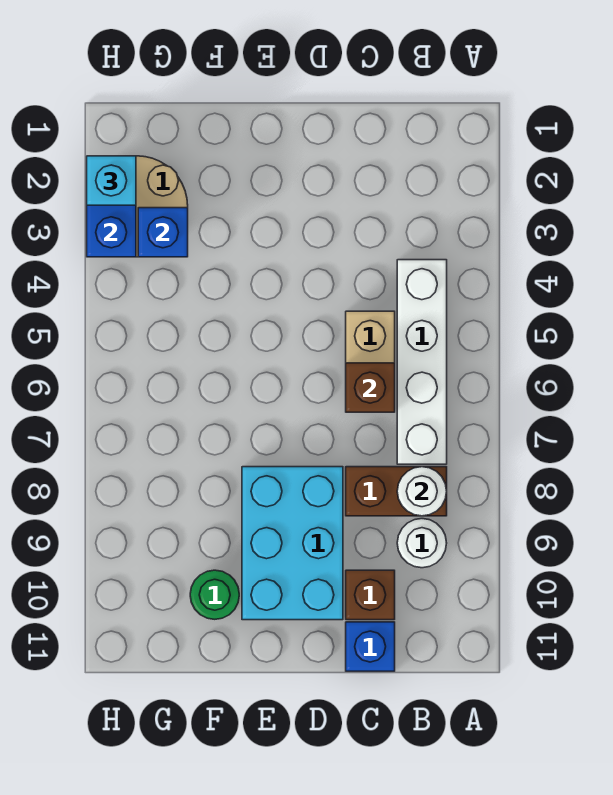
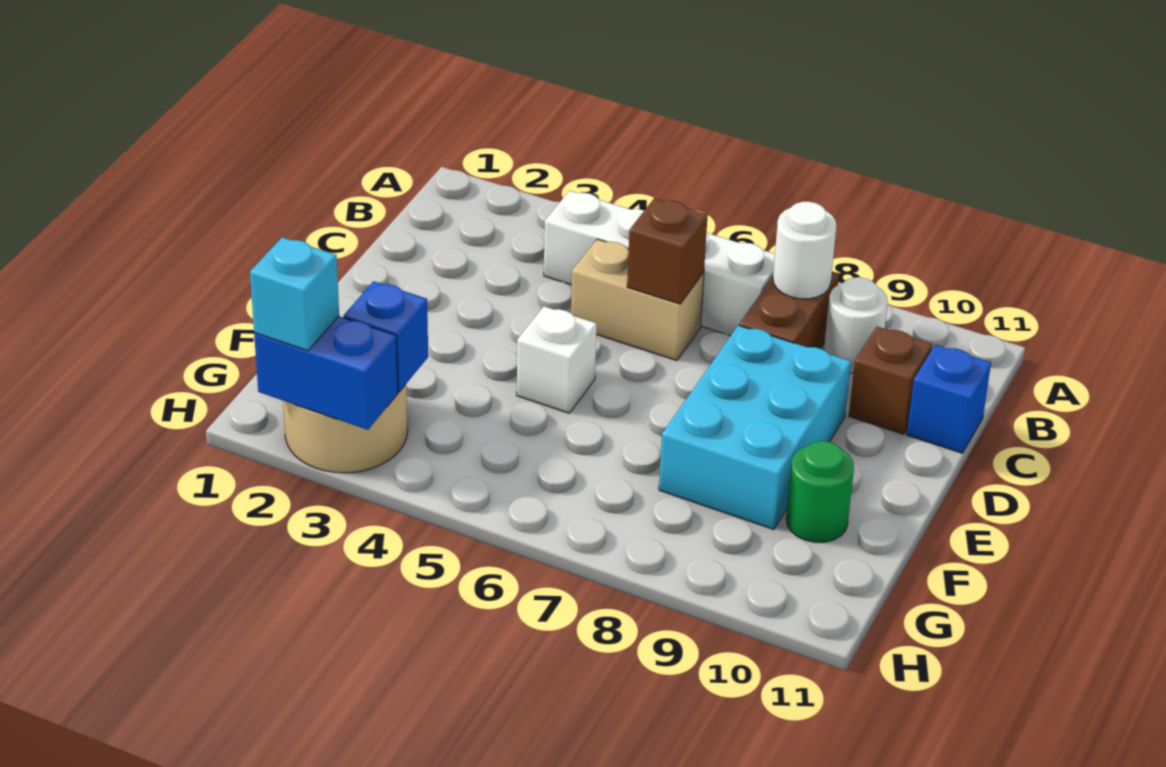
cyan 2x3 brick [242,467,343,620] -> cyan 2x3 brick turned to [659,325,851,529]
none -> white 1x1 brick [517,306,597,413]

